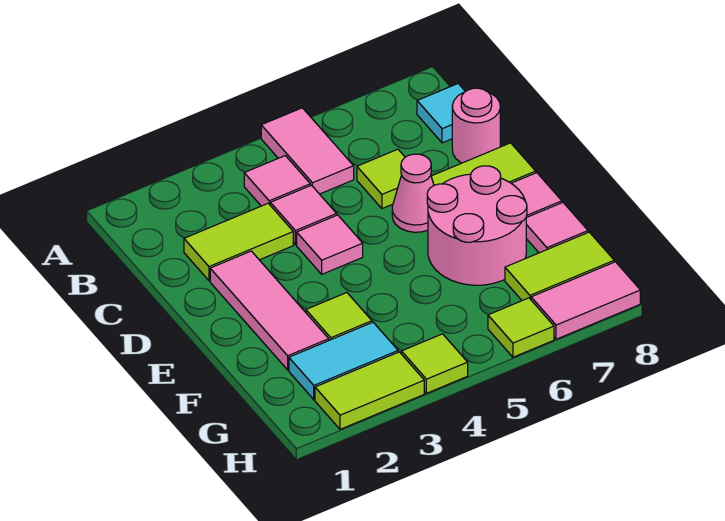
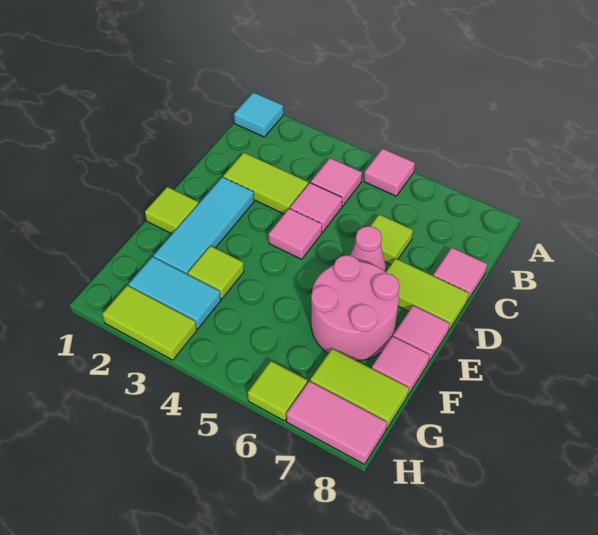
pink 1x2 tile [261,108,354,194] -> pink 1x1 tile [364,149,415,196]
cyan 1x1 tile [417,84,465,143] -> cyan 1x1 tile moved to [234,93,283,137]
pink 1x1 round brick [452,88,500,163] -> pink 1x1 tile [433,248,487,301]
pink 1x3 tile [210,251,329,370] -> cyan 1x3 tile [154,177,254,275]
lime 1x1 tile [401,334,468,393] -> lime 1x1 tile moved to [145,187,199,234]

